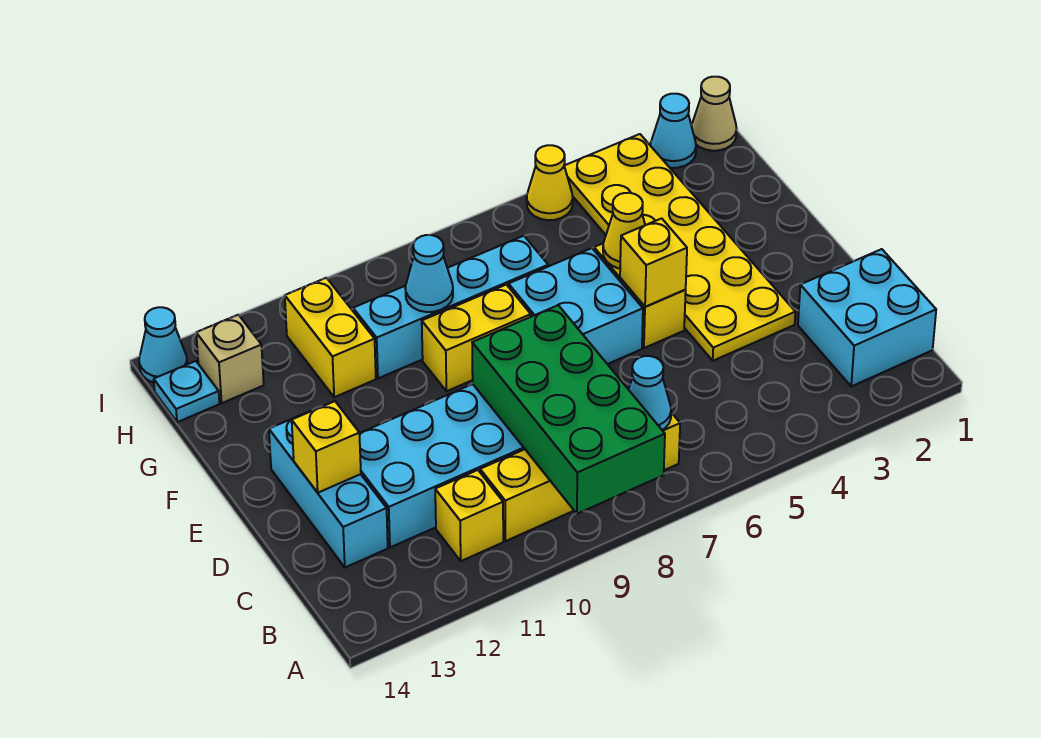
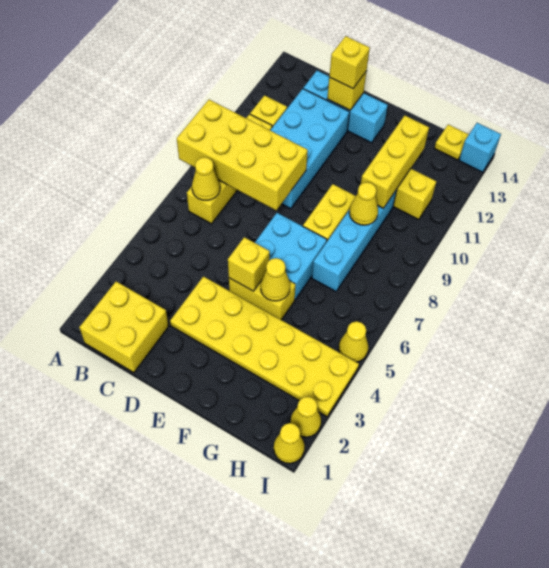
green 2x4 brick [472,305,665,514] -> yellow 2x4 brick [177,100,308,210]
cyan 2x2 brick [798,249,936,386] -> yellow 2x2 brick [79,282,169,373]
cyan 1x1 cone [628,356,671,430] -> yellow 1x1 cone [192,157,220,200]
none -> yellow 1x1 brick [329,36,370,89]
cyan 1x1 cone [405,235,453,312] -> yellow 1x1 cone [349,182,378,225]
none -> yellow 1x3 brick [361,116,429,208]
tan 1x1 brick [196,315,264,403] -> none
cyan 1x1 plate [154,361,219,422] -> yellow 1x1 plate [434,124,469,160]
tan 1x1 cone [691,77,737,151] -> yellow 1x1 cone [274,423,305,463]
cyan 1x1 cone [650,94,696,168] -> yellow 1x1 cone [291,397,321,437]
cyan 1x1 cone [139,307,187,383] -> cyan 1x1 brick [459,123,501,172]

